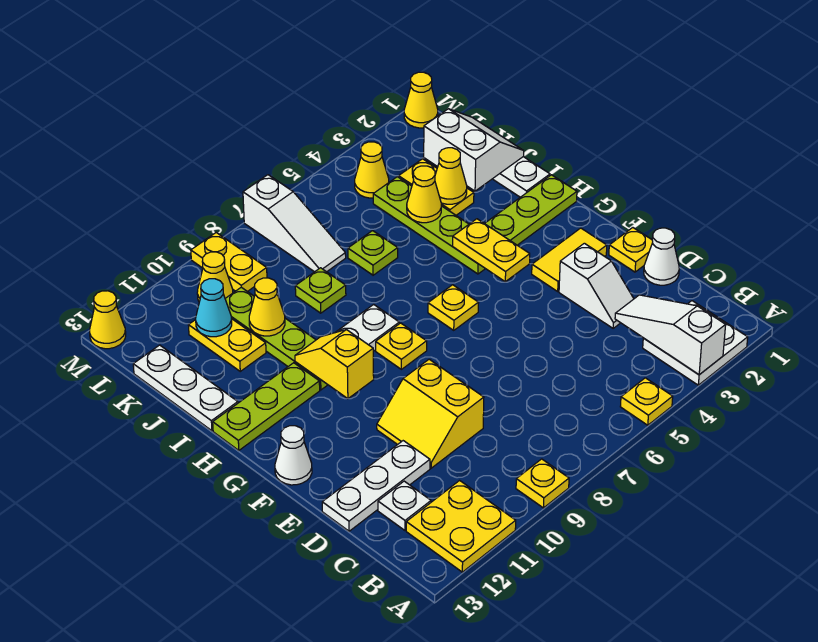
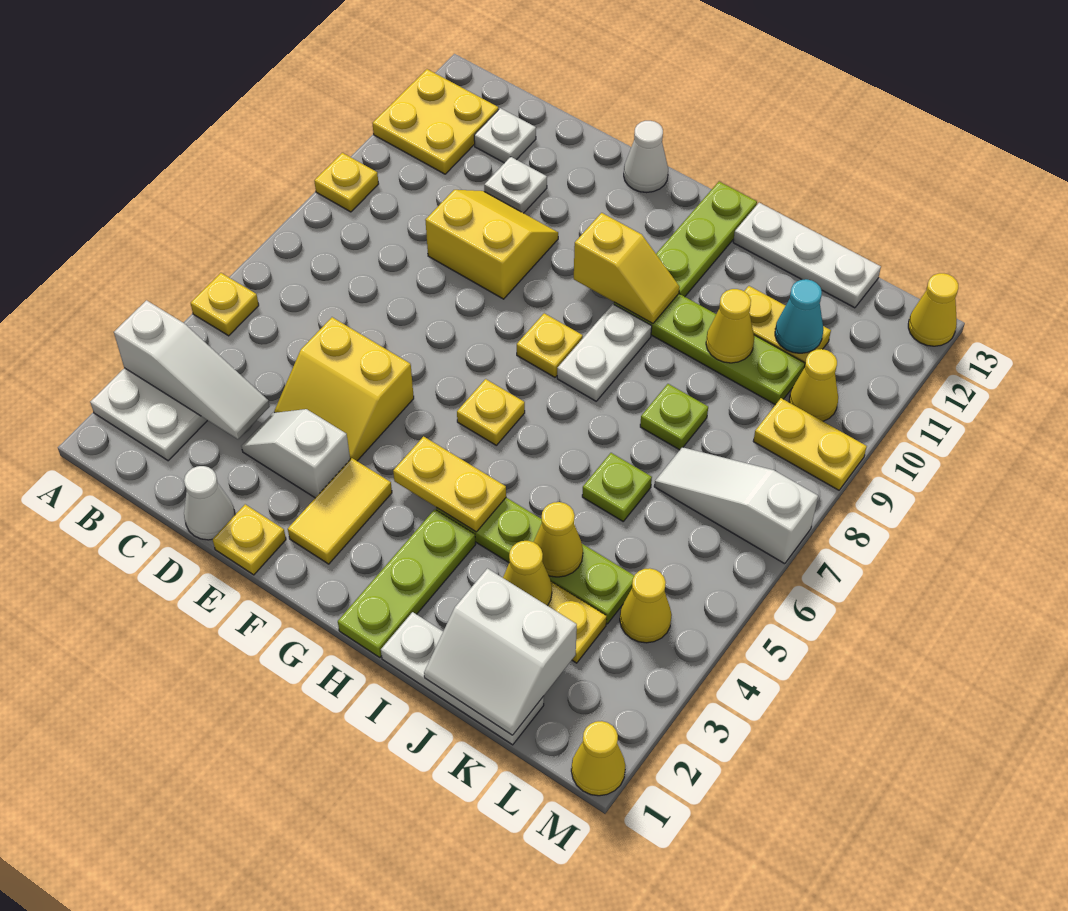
none -> yellow 2x2 slope [274,317,414,461]
white 1x3 plate [322,441,430,531] -> white 1x1 plate [484,157,547,213]

